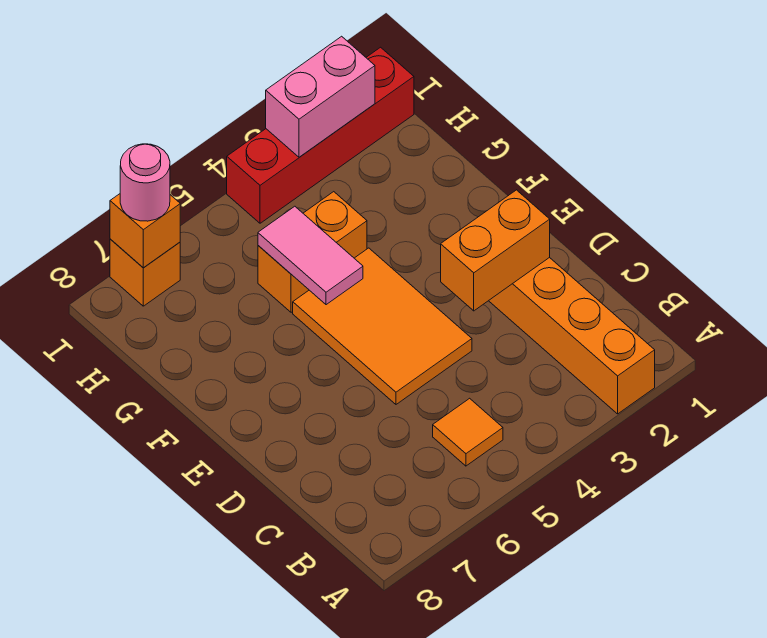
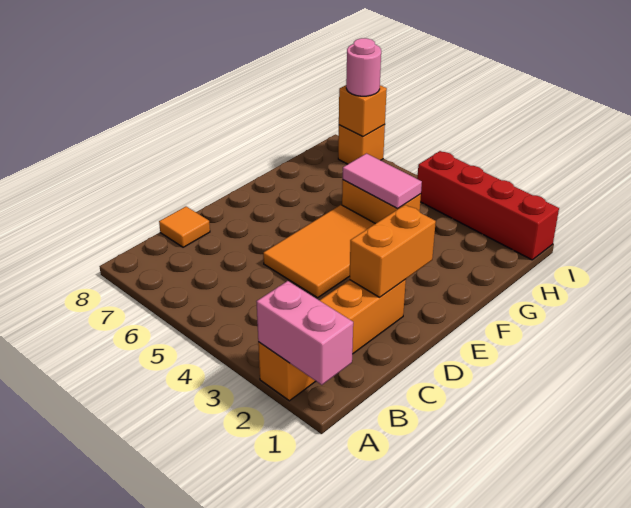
orange 1x1 tile [433,398,503,466] -> orange 1x1 tile moved to [159,207,210,247]
orange 1x2 brick [441,190,550,311] -> orange 1x2 brick turned to [349,205,436,297]
pink 1x2 tile [258,206,363,305] -> pink 1x2 tile turned to [343,154,422,209]
pink 1x2 brick [266,36,375,157] -> pink 1x2 brick moved to [256,281,353,385]

